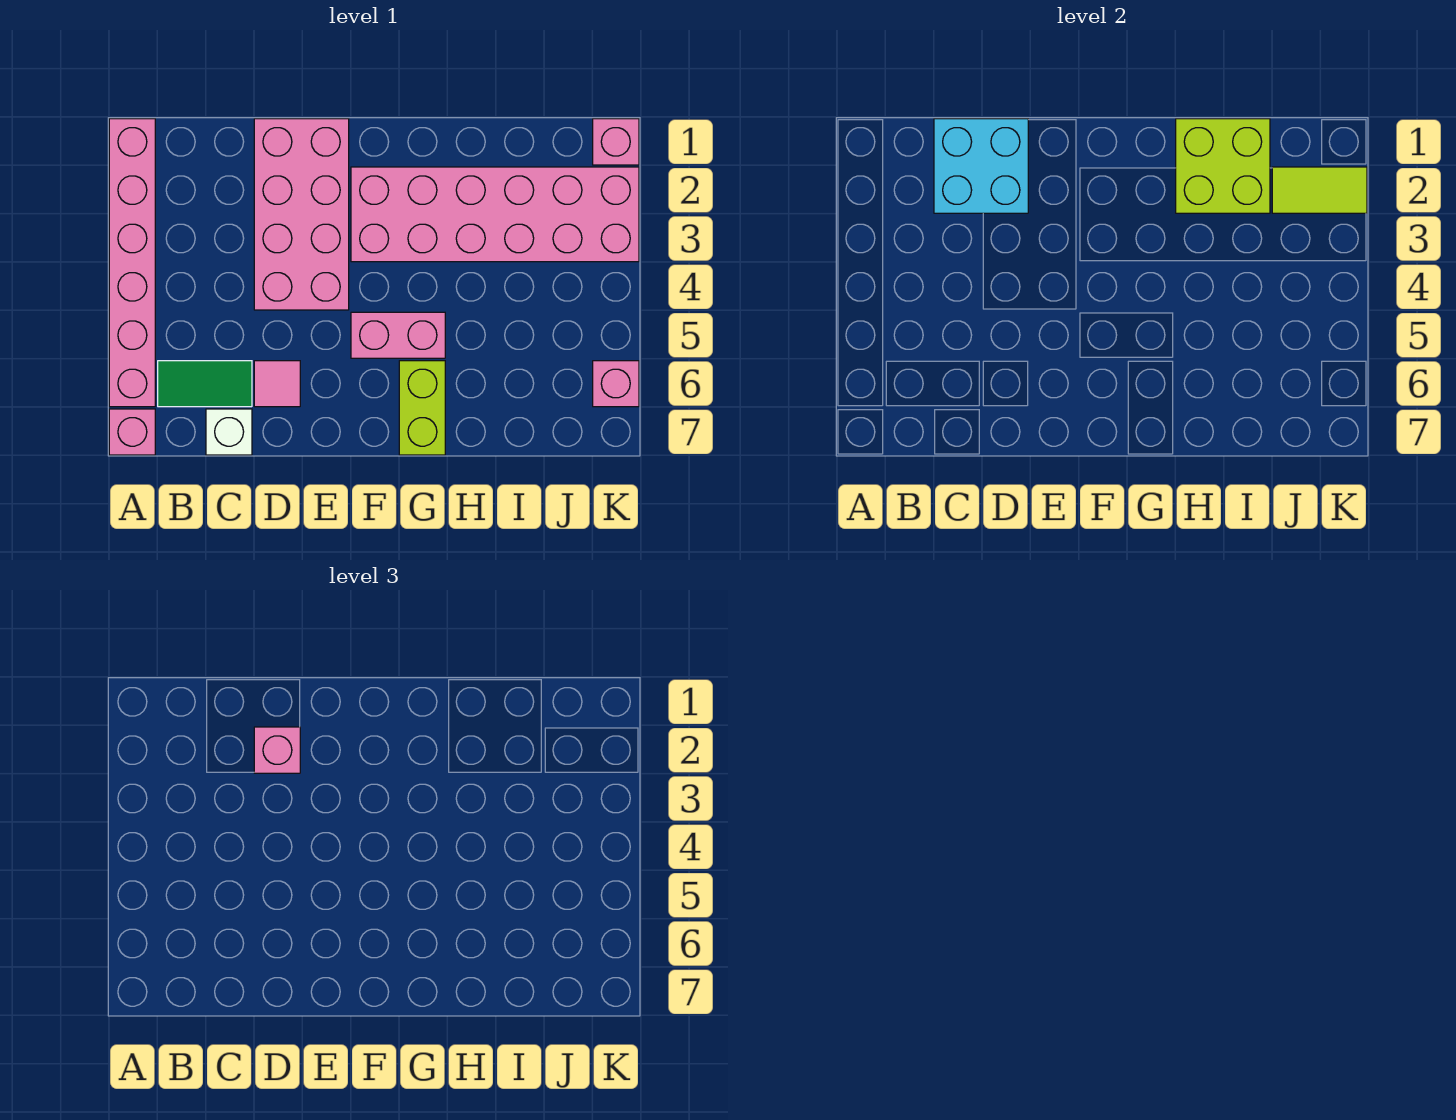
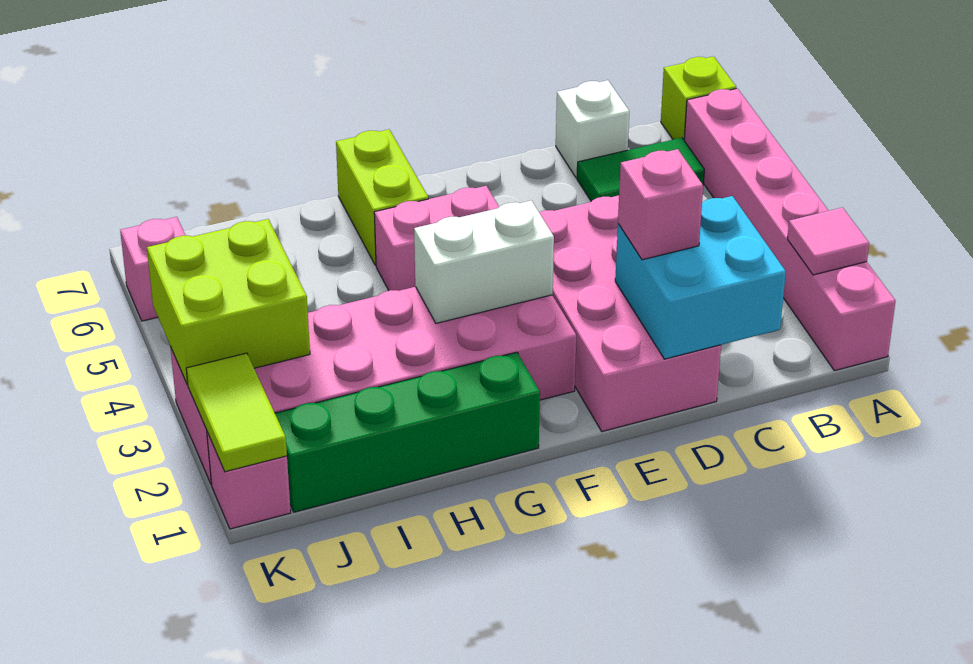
pink 1x1 brick [109,409,155,455] -> lime 1x1 brick [661,56,736,140]
pink 1x1 tile [254,361,300,407] -> pink 1x1 tile moved to [787,208,869,275]
none -> white 1x2 brick [414,200,554,323]
none -> green 1x4 brick [275,352,540,512]
lime 2x2 brick [1176,119,1270,213] -> lime 2x2 brick moved to [147,219,310,385]
lime 1x2 tile [1272,167,1367,213] -> lime 1x2 tile turned to [186,353,287,472]

